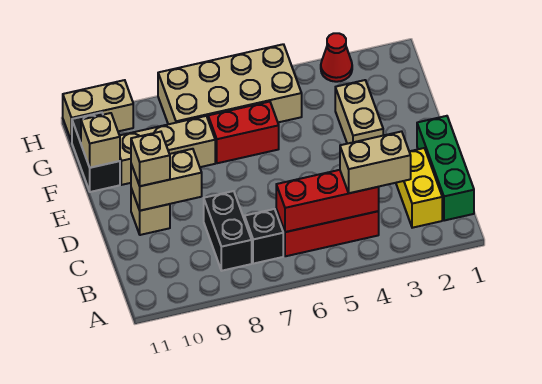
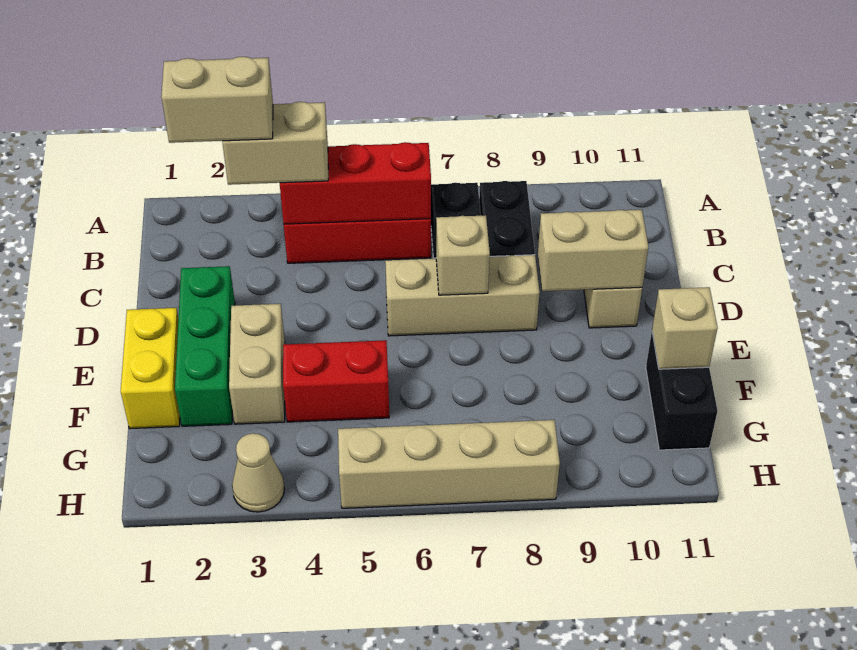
green 1x3 brick [417,116,474,221] -> green 1x3 brick moved to [175,266,235,426]
yellow 1x2 brick [396,148,442,228] -> yellow 1x2 brick moved to [121,308,180,429]
tan 1x1 brick [131,132,170,186] -> tan 1x1 brick moved to [436,215,490,295]
red 1x2 brick [208,102,279,163] -> red 1x2 brick moved to [283,340,389,422]
tan 1x3 brick [120,116,215,185] -> tan 1x3 brick moved to [385,255,540,336]
tan 2x4 brick [158,44,302,124] -> tan 1x4 brick [338,420,560,508]
red 1x1 cone [321,33,352,82] -> tan 1x1 cone [232,433,284,512]
tan 1x2 brick [63,80,133,142] -> tan 1x2 brick moved to [161,57,273,143]

